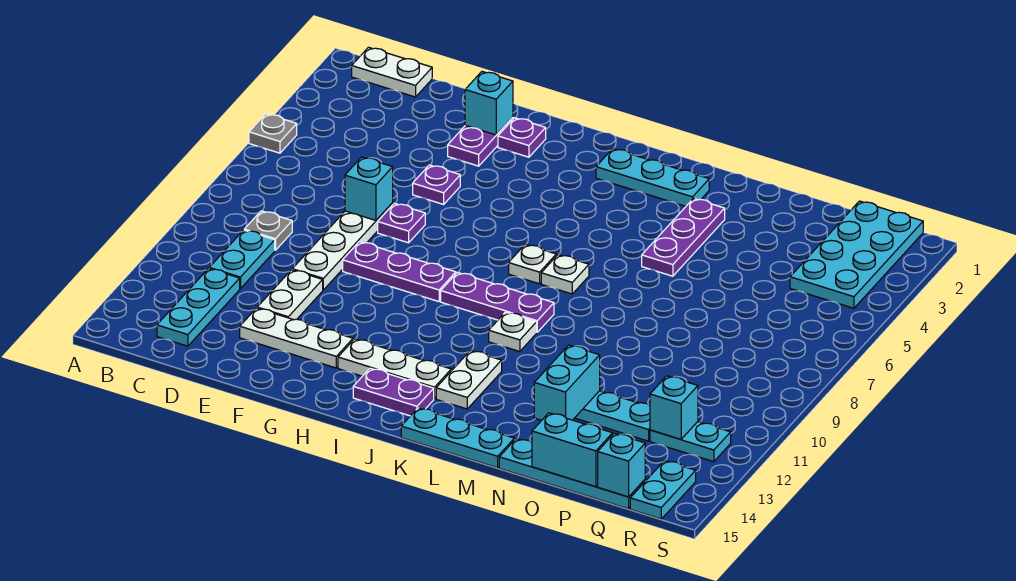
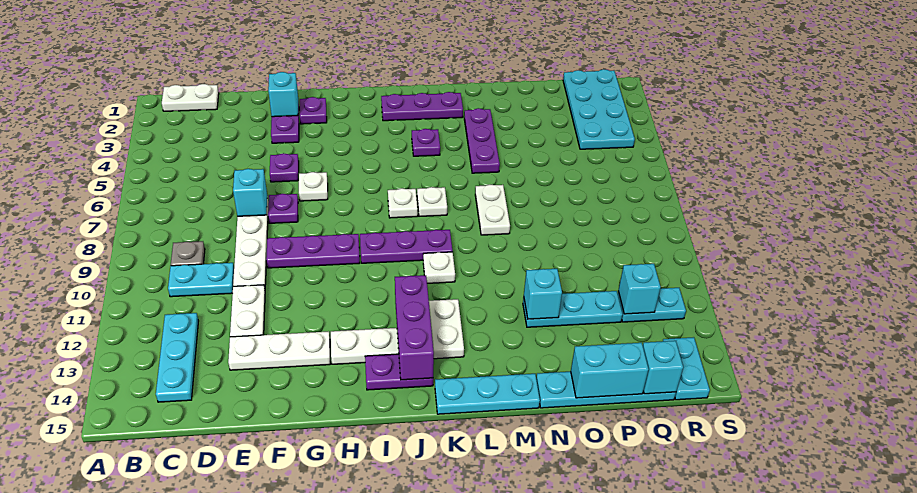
grey 1x1 plate [249,114,297,153] -> none
cyan 1x2 plate [209,230,275,289] -> cyan 1x2 plate turned to [168,263,234,297]
none -> white 1x1 plate [299,172,328,201]
cyan 1x3 plate [596,149,709,206] -> purple 1x3 plate [381,92,463,121]
none -> purple 1x3 brick [395,275,434,380]
none -> purple 1x1 plate [412,129,440,156]
none -> white 1x2 plate [475,185,510,235]
cyan 1x2 brick [534,345,600,420] -> cyan 1x1 brick [524,269,562,319]

